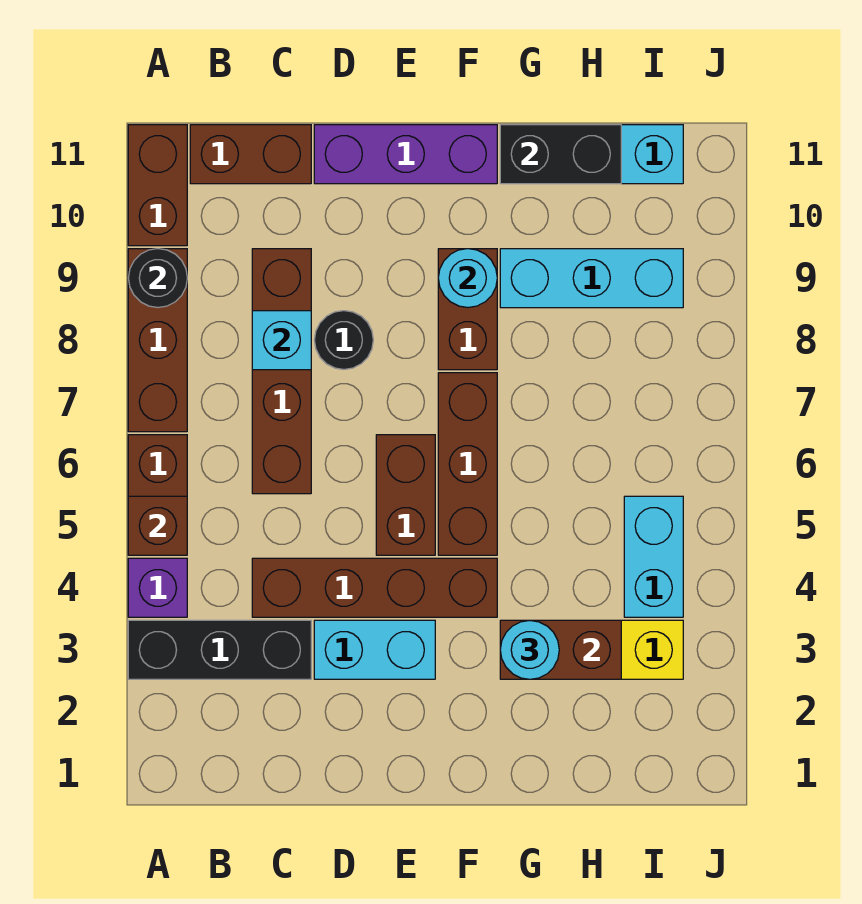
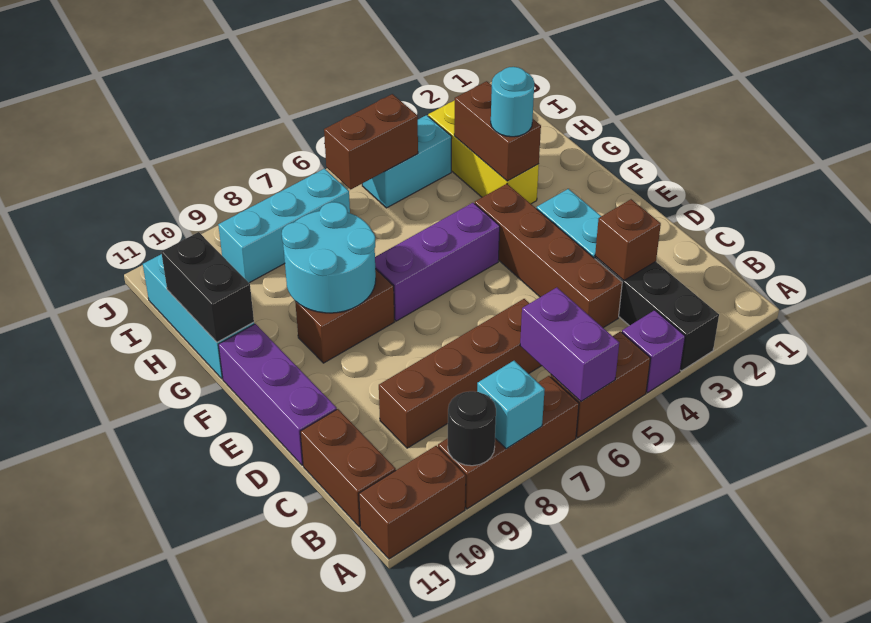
brown 1x1 brick [128,496,187,555] -> brown 1x1 brick moved to [595,199,661,280]
none -> purple 1x2 brick [520,287,619,401]
cyan 1x1 brick [252,311,311,370] -> cyan 1x1 brick moved to [477,361,545,449]
black 1x1 round brick [314,311,373,369] -> none
brown 1x2 brick [376,435,435,555] -> brown 1x2 brick moved to [324,94,418,189]
brown 1x3 brick [438,373,497,555] -> purple 1x3 brick [375,203,500,321]
cyan 1x1 round brick [438,249,497,308] -> cyan 2x2 round brick [282,202,376,313]
cyan 1x3 brick [500,249,683,308] -> cyan 1x3 brick turned to [218,169,350,283]

